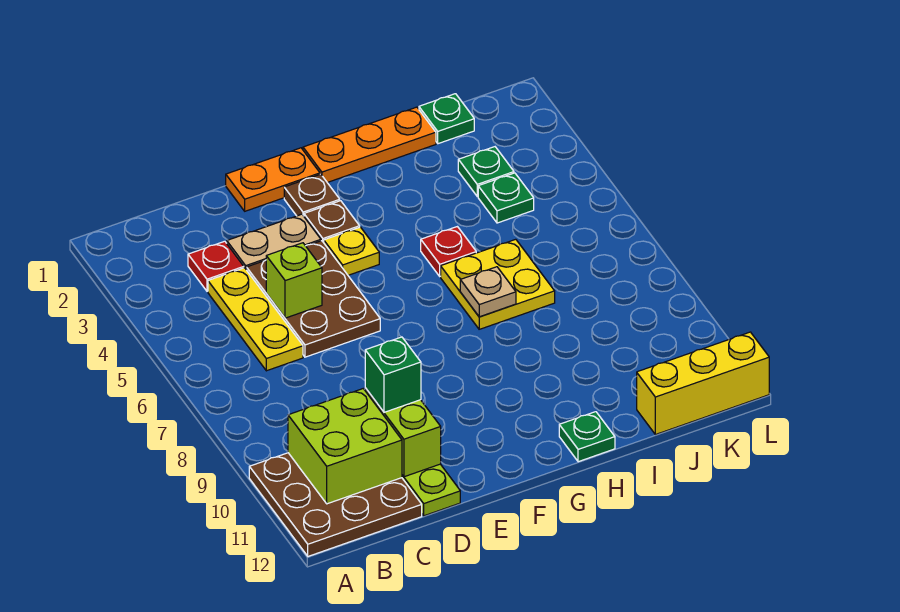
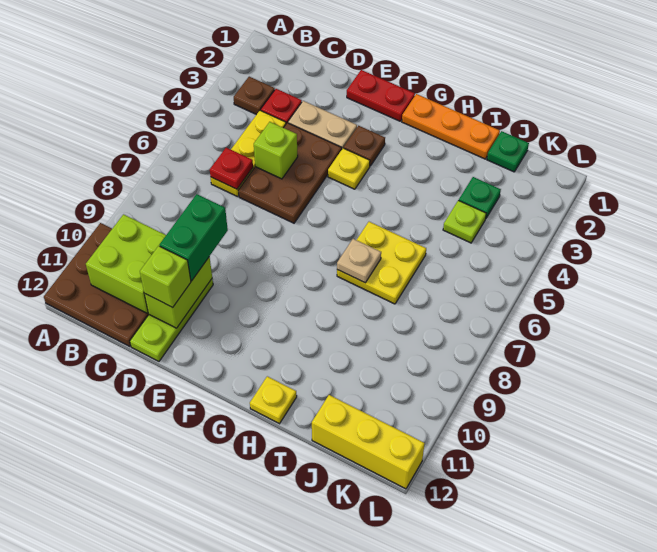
green 1x1 brick [365,337,421,412] -> green 1x2 brick [160,194,228,281]
none -> lime 1x1 brick [140,246,191,307]
orange 1x2 plate [226,148,320,211] -> red 1x2 plate [347,70,415,121]
brown 1x1 plate [284,174,340,216] -> brown 1x1 plate moved to [234,77,275,115]
red 1x1 plate [421,227,476,276] -> red 1x1 plate moved to [210,148,253,189]
green 1x1 plate [559,412,615,462] -> yellow 1x1 plate [250,376,297,424]
green 1x1 plate [478,173,534,223] -> lime 1x1 plate [443,200,486,243]

